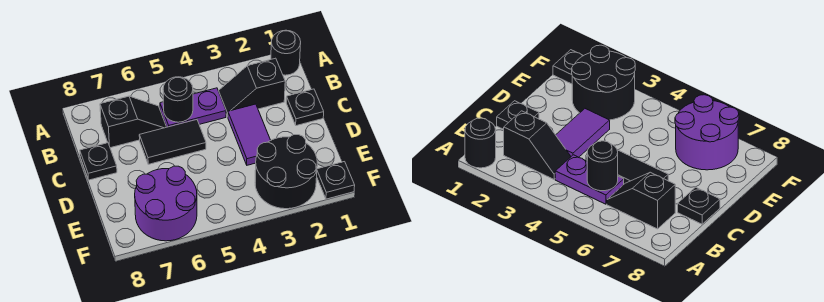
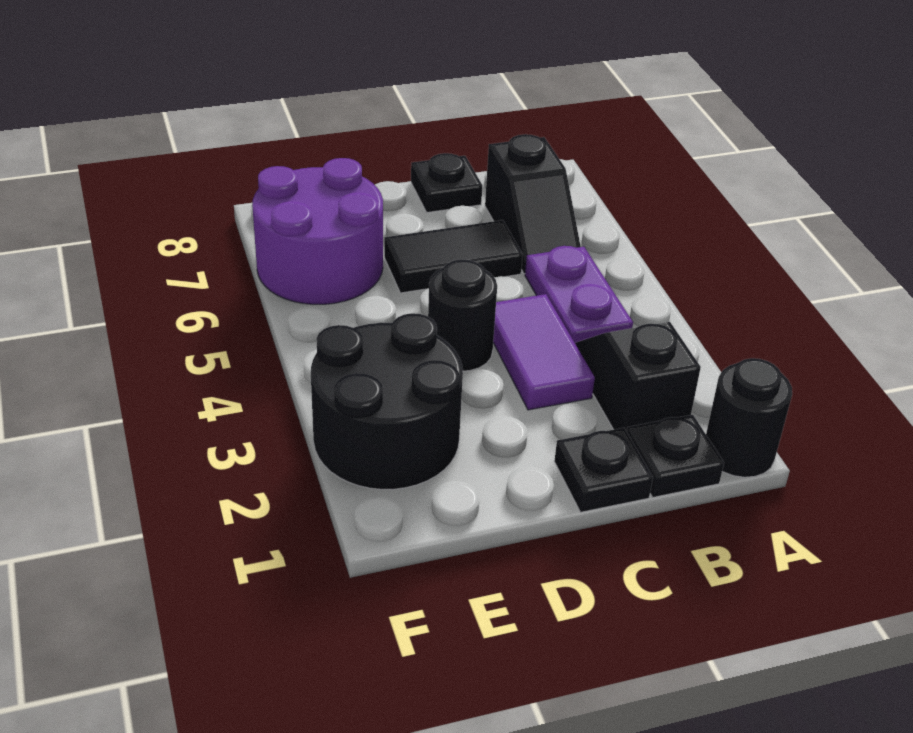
black 1x1 round brick [163,77,193,122] -> black 1x1 round brick moved to [428,259,497,371]
purple 1x2 tile [228,104,271,165] -> purple 1x2 tile turned to [493,294,595,410]
black 1x2 tile [139,120,206,164] -> black 1x2 tile turned to [384,220,523,293]
black 1x1 plate [317,162,355,199] -> black 1x1 plate moved to [627,415,724,497]

